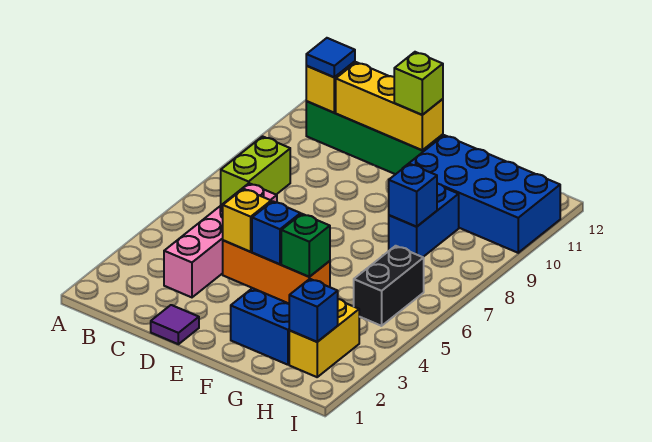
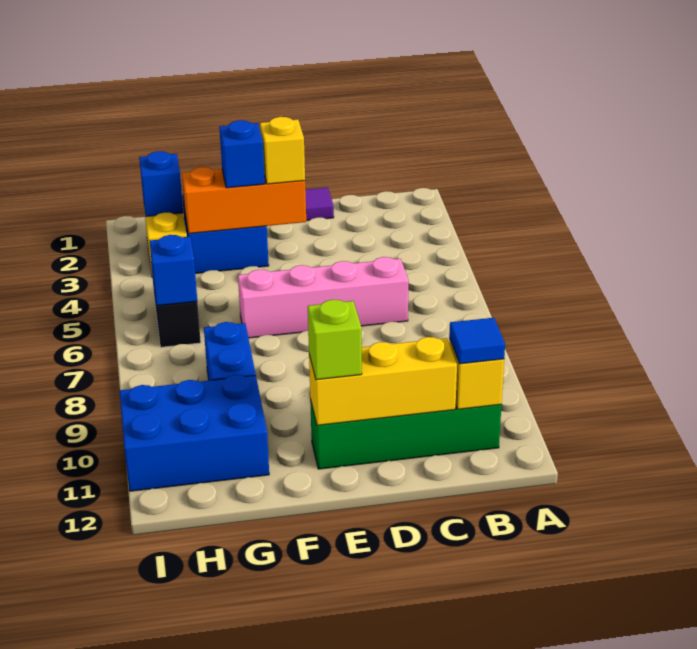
lime 1x2 brick [221,136,290,205] -> none
pink 1x4 brick [164,183,277,297] -> pink 1x4 brick turned to [238,257,409,338]
blue 2x4 brick [406,135,560,253] -> blue 2x3 brick [120,375,269,491]
green 1x1 brick [281,214,330,277] -> none
blue 1x1 brick [389,164,437,227] -> blue 1x1 brick moved to [150,235,197,306]

